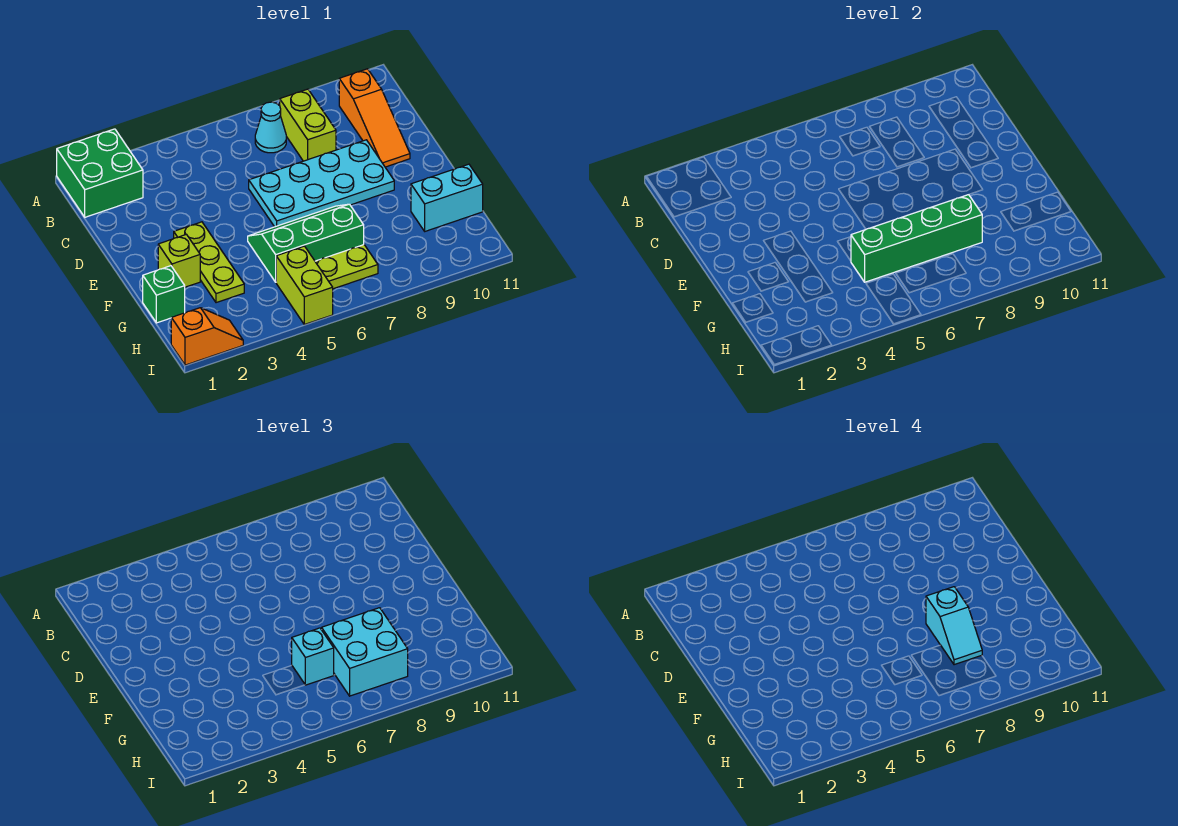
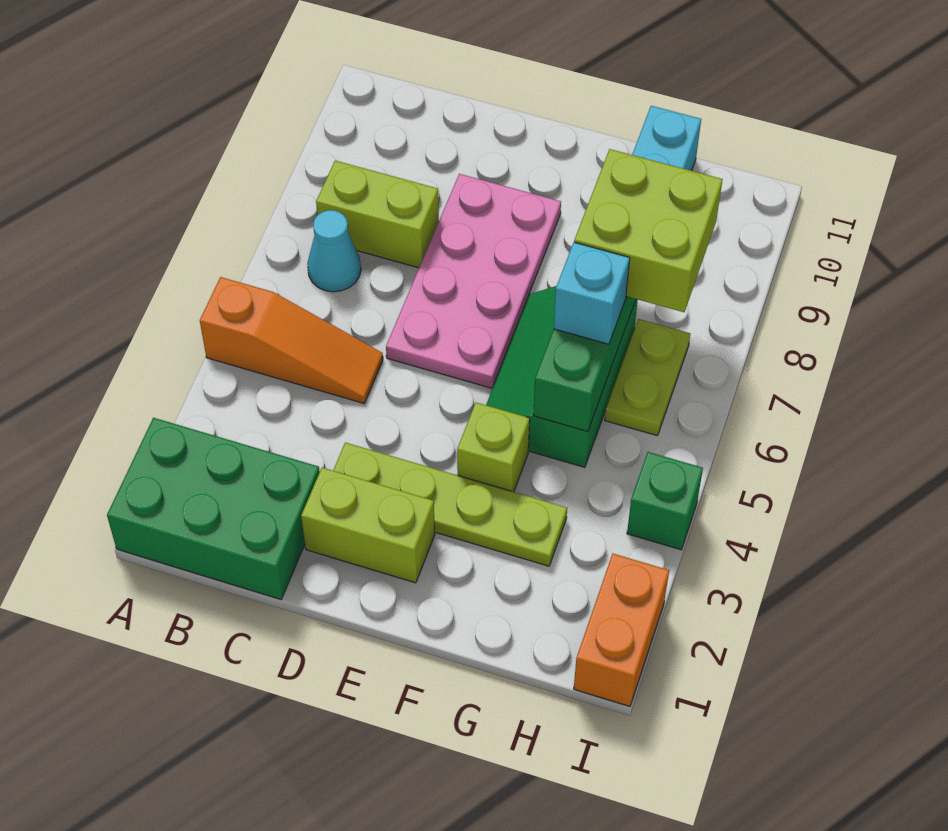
green 2x2 brick [57,129,143,217] -> green 2x3 brick [107,418,320,599]
orange 1x3 slope [339,69,410,167] -> orange 1x3 slope moved to [200,277,383,403]
cyan 2x4 plate [249,140,394,227] -> pink 2x4 plate [386,174,561,388]
lime 1x3 plate [174,222,244,303] -> lime 1x4 plate [333,443,567,566]
lime 1x1 brick [158,234,200,287] -> lime 1x1 brick moved to [457,403,530,492]
cyan 1x2 slope [926,587,982,665] -> none
green 1x1 brick [143,266,185,323] -> green 1x1 brick moved to [627,452,703,550]
cyan 2x2 brick [322,608,408,696] -> lime 2x2 brick [574,149,723,312]
lime 1x2 brick [276,246,333,324] -> lime 1x2 brick moved to [301,468,435,583]
orange 1x2 slope [171,308,243,365] -> orange 1x2 brick [574,554,669,706]

